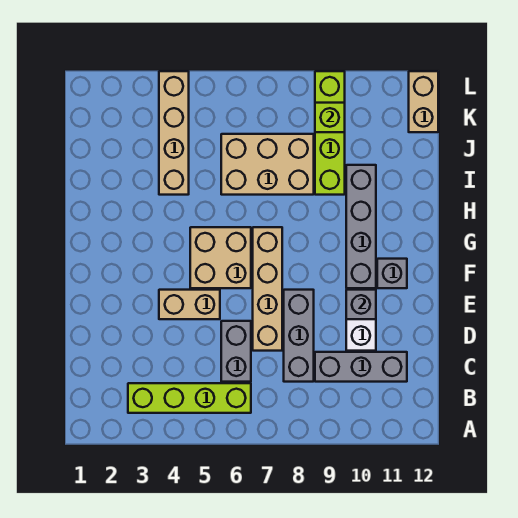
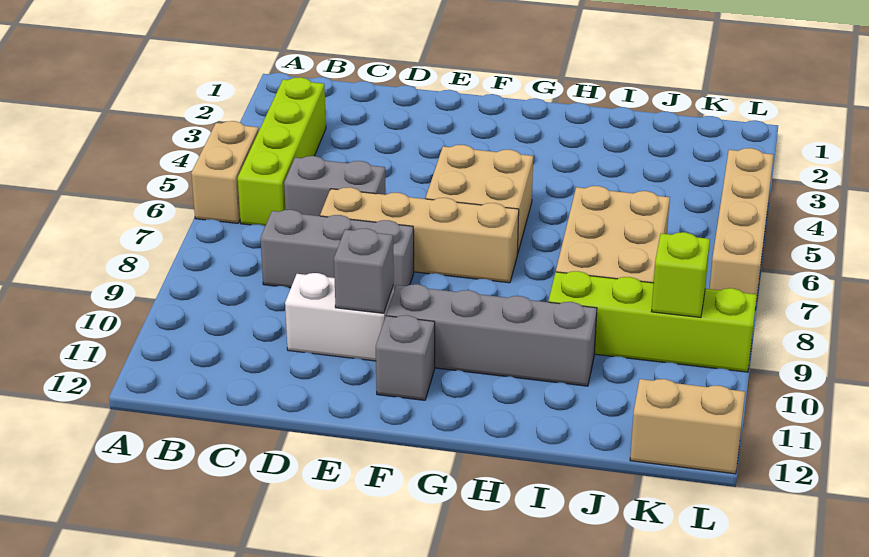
grey 1x3 brick [315,352,407,382] -> none
tan 1x2 brick [159,290,220,319] -> tan 1x2 brick moved to [191,121,259,223]
tan 1x4 brick [159,71,189,195] -> tan 1x4 brick turned to [710,148,773,309]

